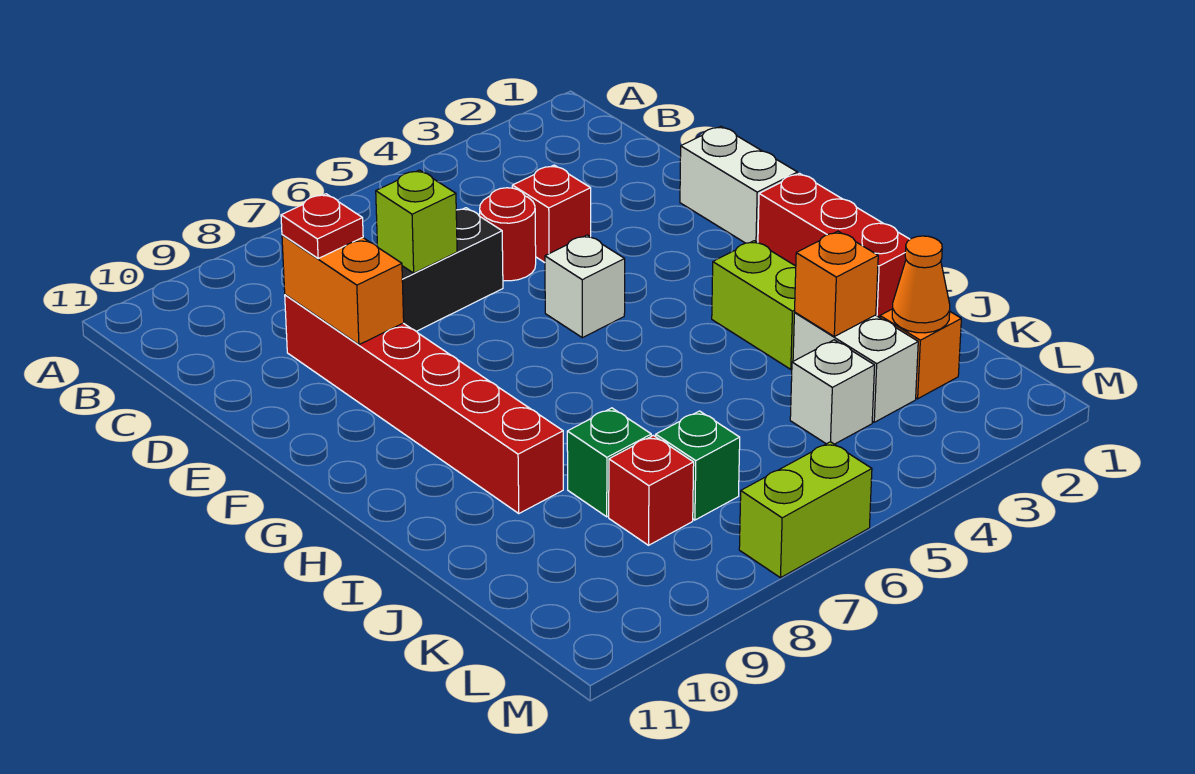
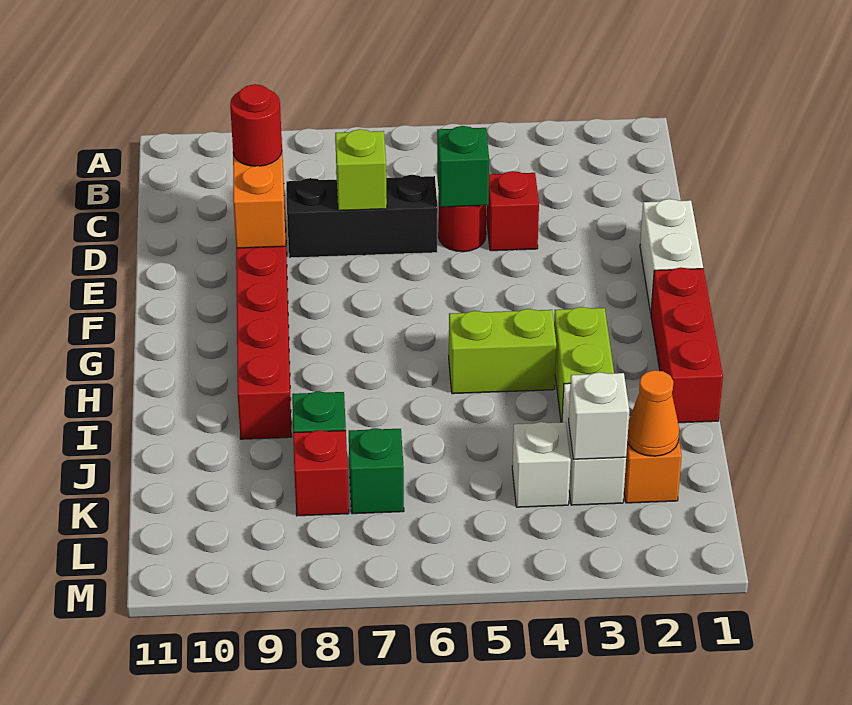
none -> green 1x1 brick [437,126,489,207]
red 1x1 plate [281,194,363,258] -> red 1x1 round brick [230,84,282,166]
white 1x1 brick [545,235,625,338] -> white 1x1 brick moved to [569,372,629,459]
orange 1x1 brick [795,231,878,336] -> none
lime 1x2 brick [739,442,872,578] -> lime 1x2 brick moved to [449,309,556,394]

